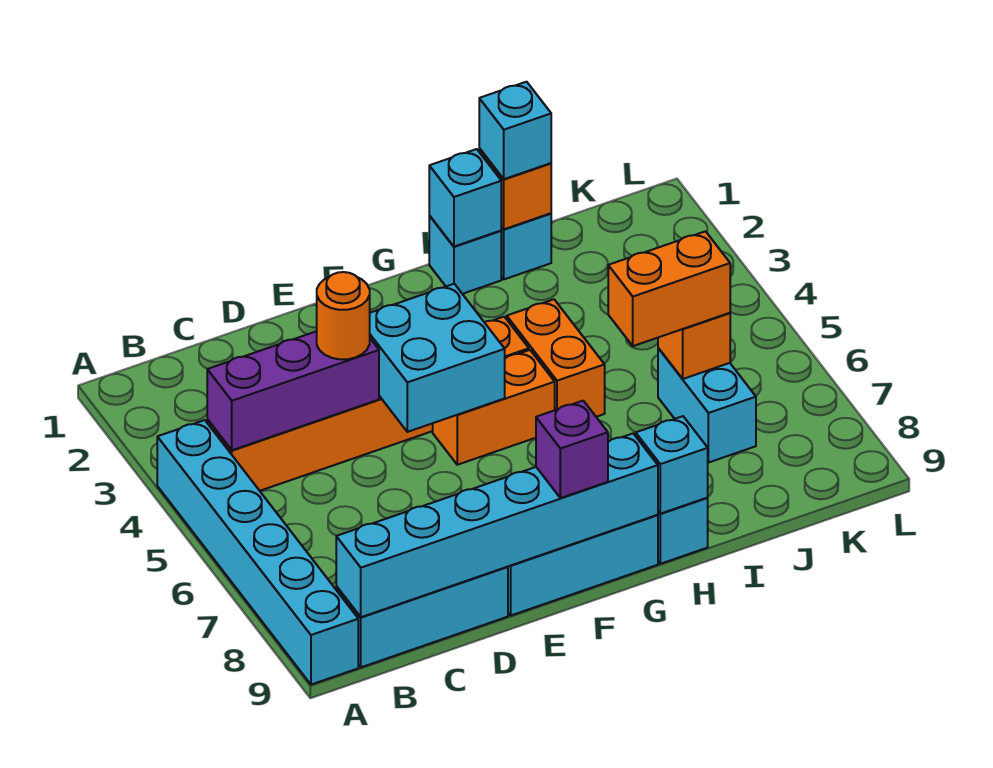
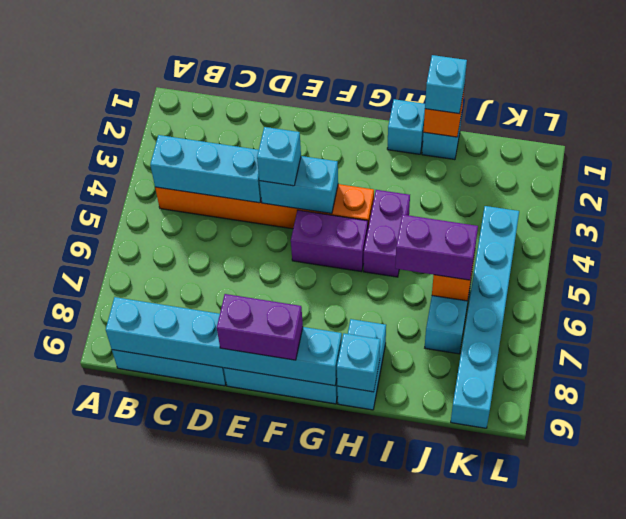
cyan 1x6 brick [157,420,358,685] -> cyan 1x6 brick moved to [451,206,519,428]
purple 1x3 brick [207,331,379,450] -> cyan 1x3 brick [150,135,261,203]
orange 1x1 round brick [317,272,370,359] -> none
cyan 2x2 brick [370,284,505,432] -> cyan 1x2 brick [260,156,338,214]
orange 1x2 brick [433,350,555,465] -> purple 1x2 brick [291,210,368,272]
purple 1x1 brick [536,401,608,498] -> purple 1x2 brick [217,294,303,360]
cyan 1x1 brick [429,149,501,247] -> cyan 1x1 brick moved to [257,127,301,186]
orange 1x2 brick [507,299,605,417] -> purple 1x2 brick [364,190,410,277]
orange 1x2 brick [608,231,730,346] -> purple 1x2 brick [395,215,478,280]

